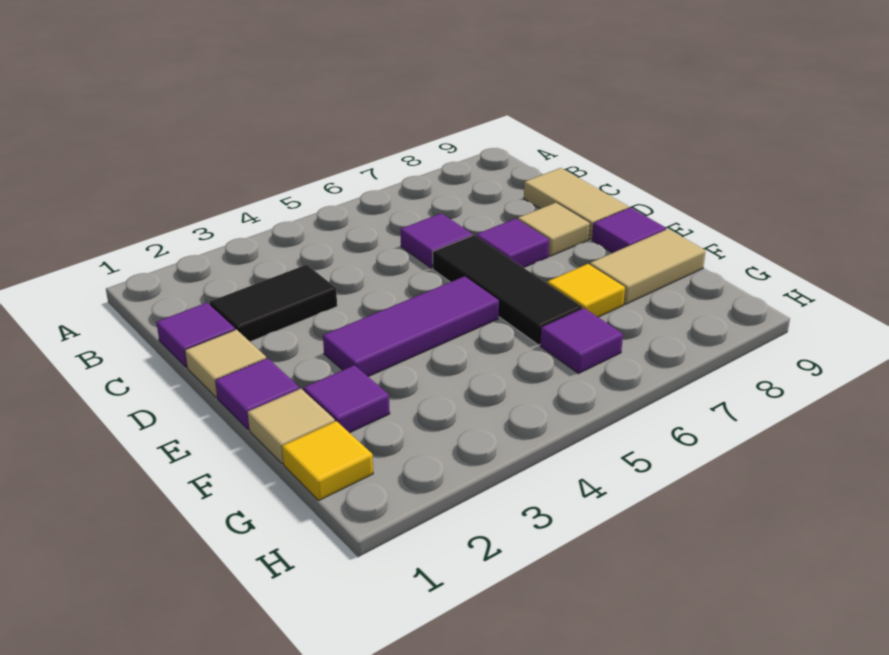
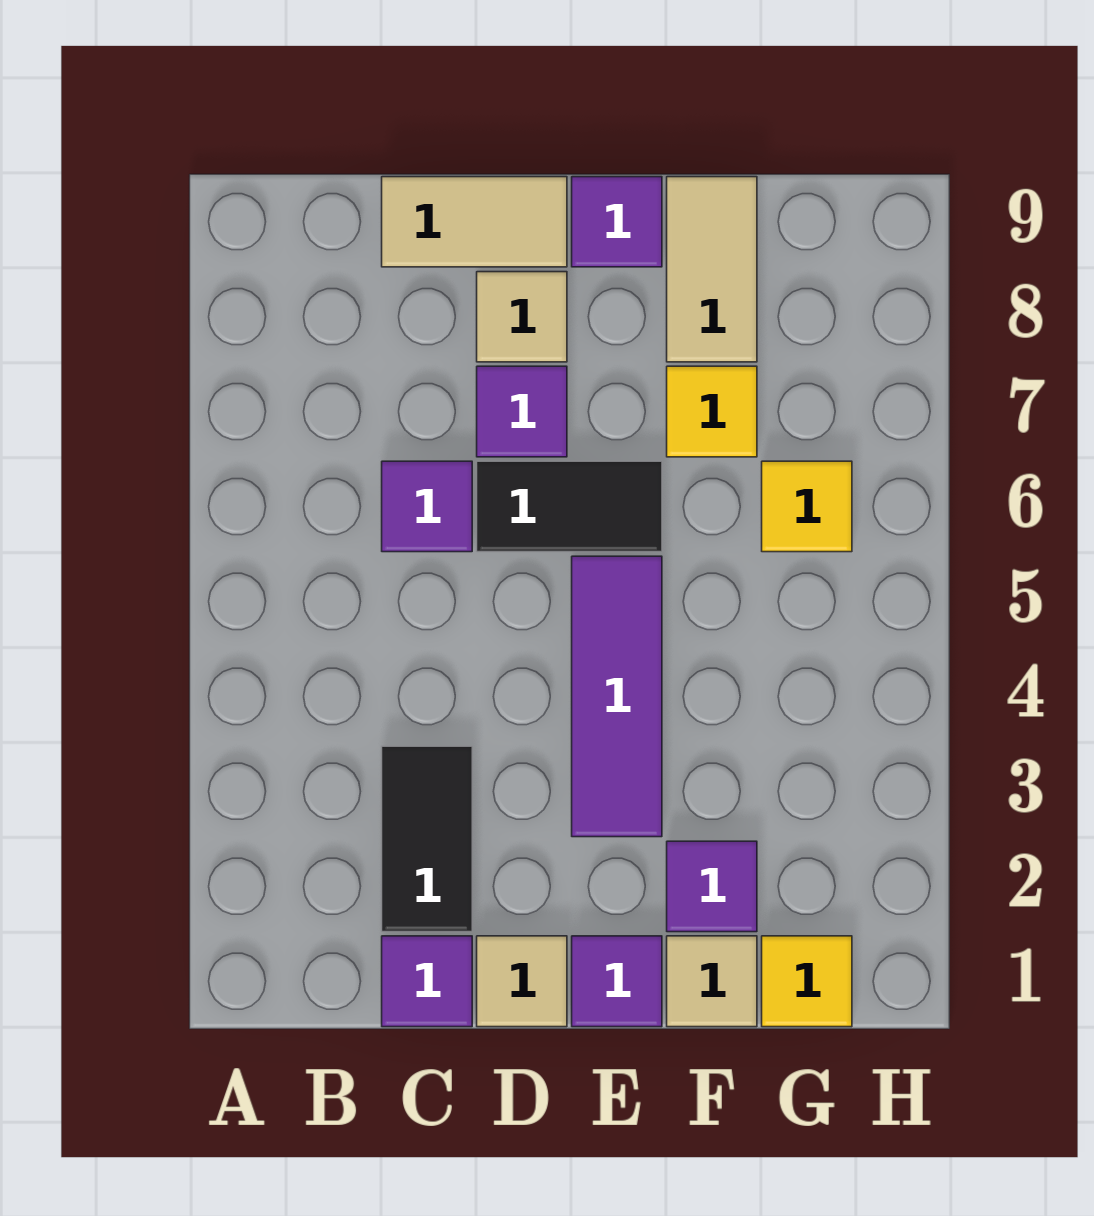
black 1x3 tile [433,235,582,345] -> black 1x2 tile [477,461,662,552]
purple 1x1 tile [540,308,623,374] -> yellow 1x1 tile [762,461,852,552]

